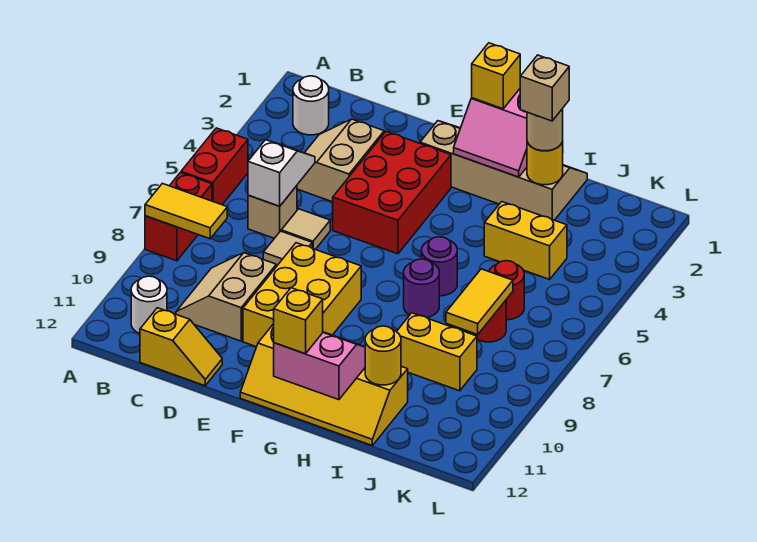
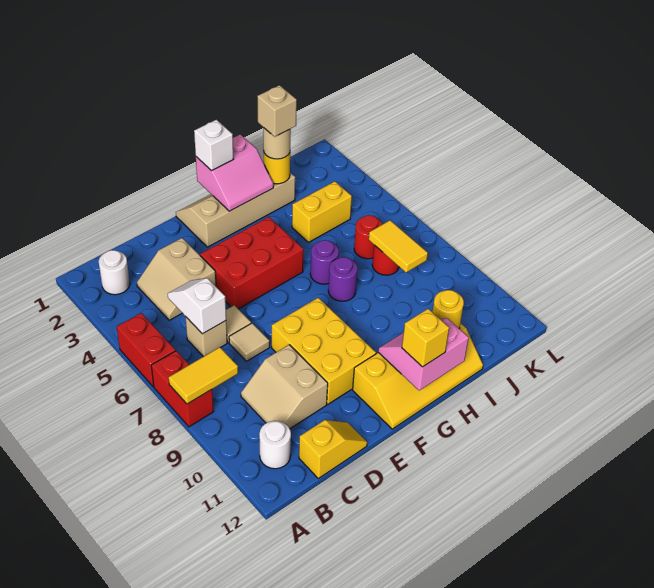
red 2x3 brick [333,132,451,254] -> red 2x3 brick turned to [200,217,303,309]
yellow 1x1 brick [472,43,520,109] -> white 1x1 brick [194,120,233,171]
yellow 1x2 brick [397,313,477,391] -> none

